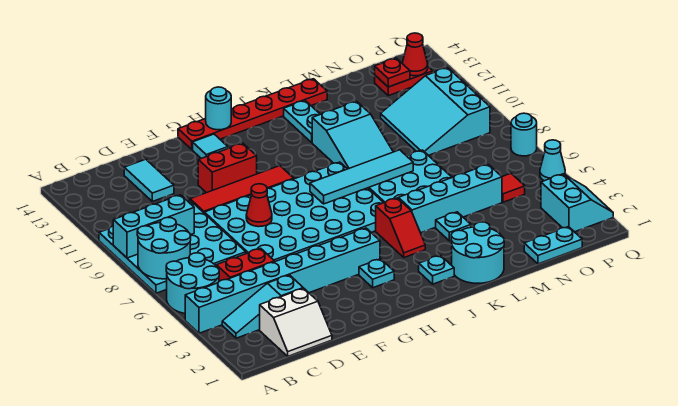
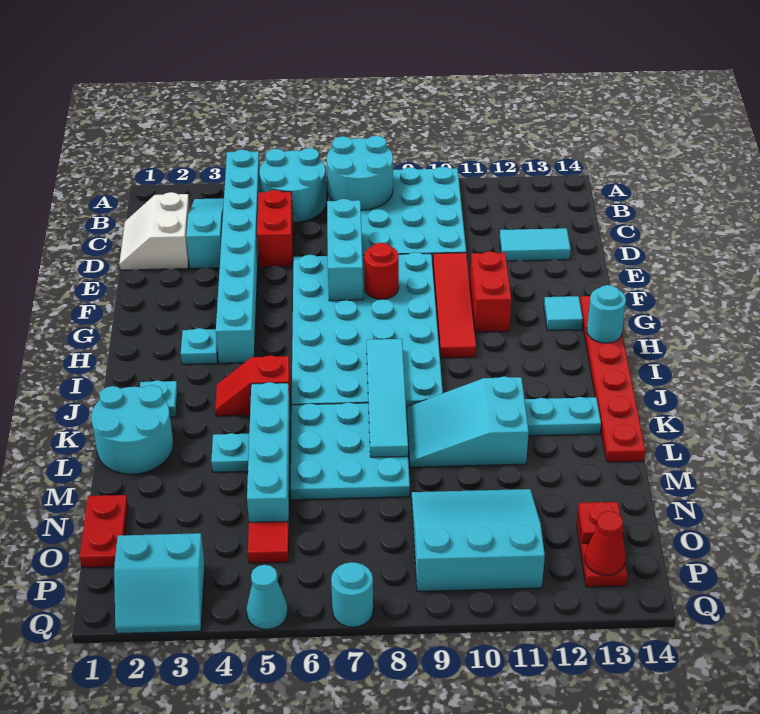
cyan 1x3 brick [113,195,194,258] -> cyan 1x3 brick moved to [327,199,363,301]
red 1x1 cone [246,184,272,227] -> red 1x1 round brick [364,243,399,299]
cyan 1x2 plate [524,227,582,264] -> red 1x2 plate [80,495,128,567]

